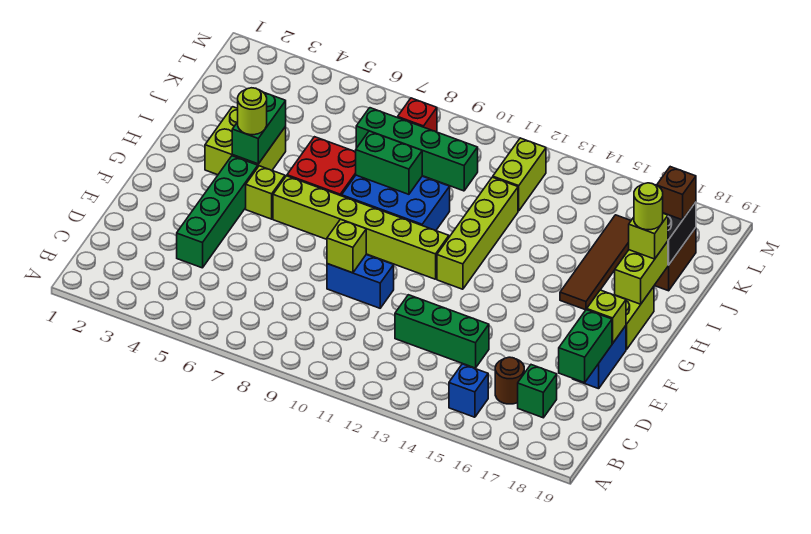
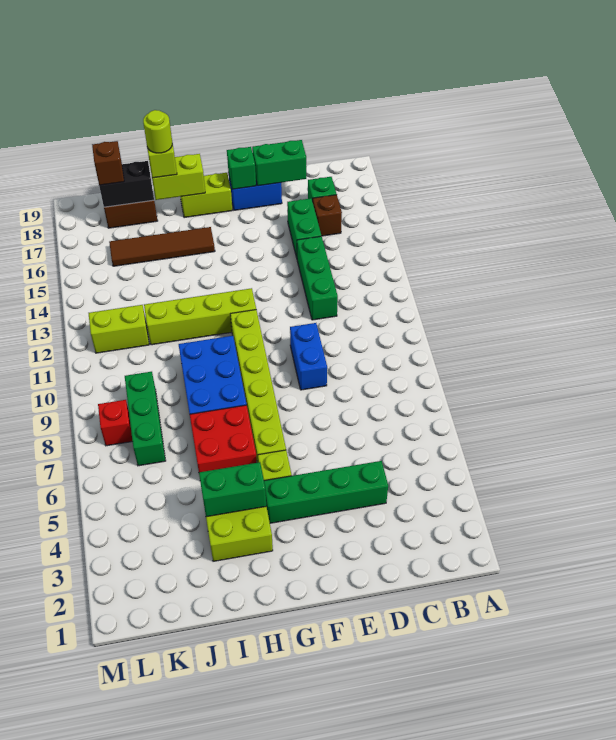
blue 1x1 brick [449,364,488,417] -> none
brown 1x1 round brick [495,357,524,404] -> brown 1x1 brick [313,195,342,236]
lime 1x1 brick [327,219,366,273] -> none
lime 1x1 brick [586,290,626,343] -> green 1x1 brick [227,147,256,189]
lime 1x1 round brick [238,88,267,135] -> none
green 1x2 brick [356,131,422,194] -> green 1x2 brick moved to [287,198,321,258]
green 1x4 brick [356,108,478,191] -> green 1x3 brick [125,372,166,466]

